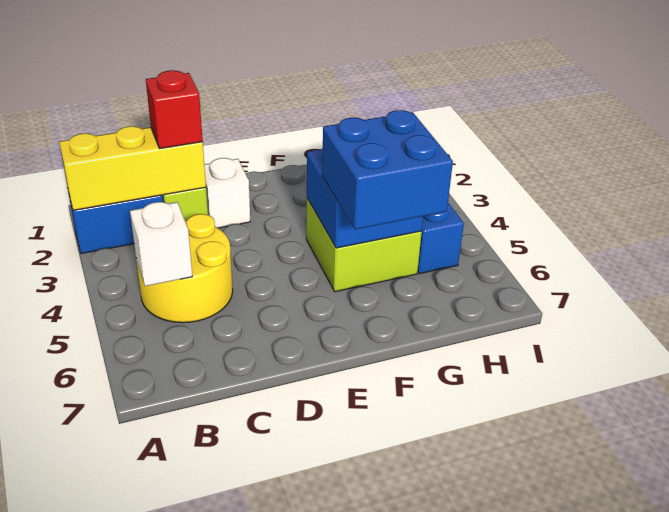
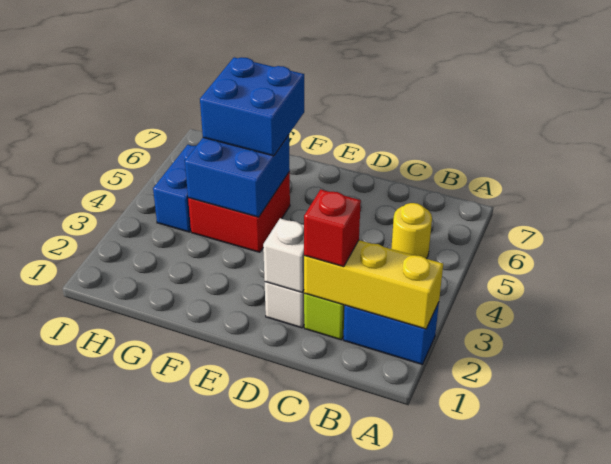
yellow 2x2 round brick [135,214,233,323] -> yellow 1x1 round brick [391,203,432,259]
white 1x1 brick [130,202,192,286] -> white 1x1 brick moved to [263,218,304,292]
lime 2x2 brick [306,199,422,292] -> red 2x2 brick [188,172,290,252]

